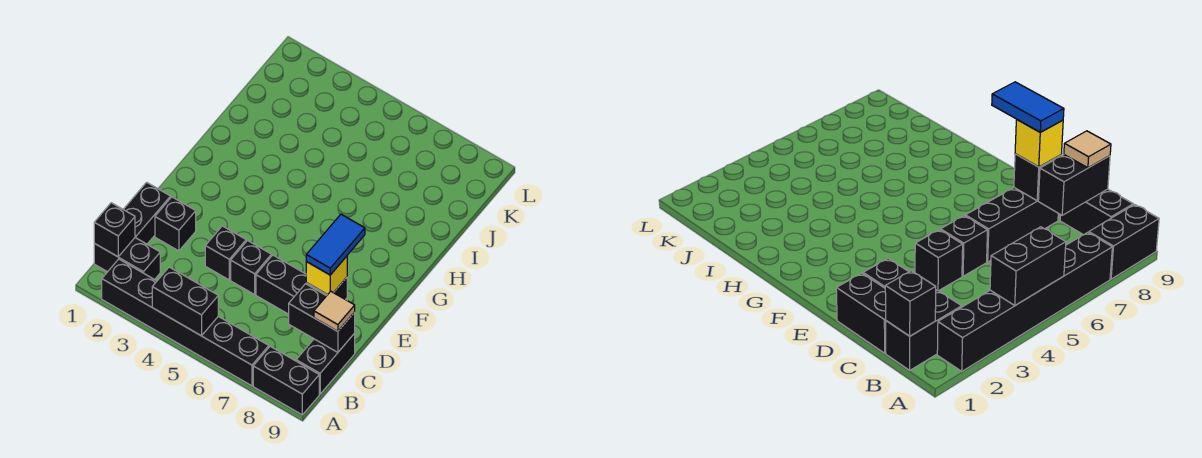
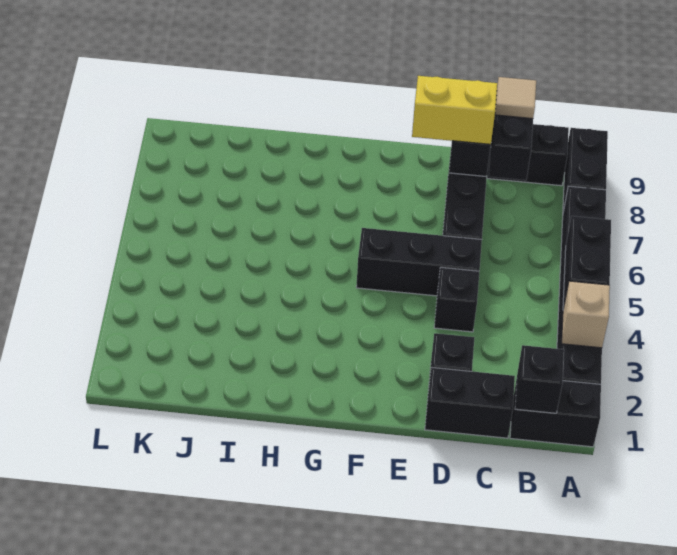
none -> tan 1x1 brick [562,281,610,348]
black 1x2 brick [94,238,160,280] -> black 1x2 brick turned to [510,379,601,447]
black 1x1 brick [231,241,271,295] -> black 1x3 brick [356,228,482,296]
yellow 1x1 brick [306,256,347,295] -> yellow 1x2 brick [412,76,497,144]
blue 1x2 tile [306,214,365,275] -> none

